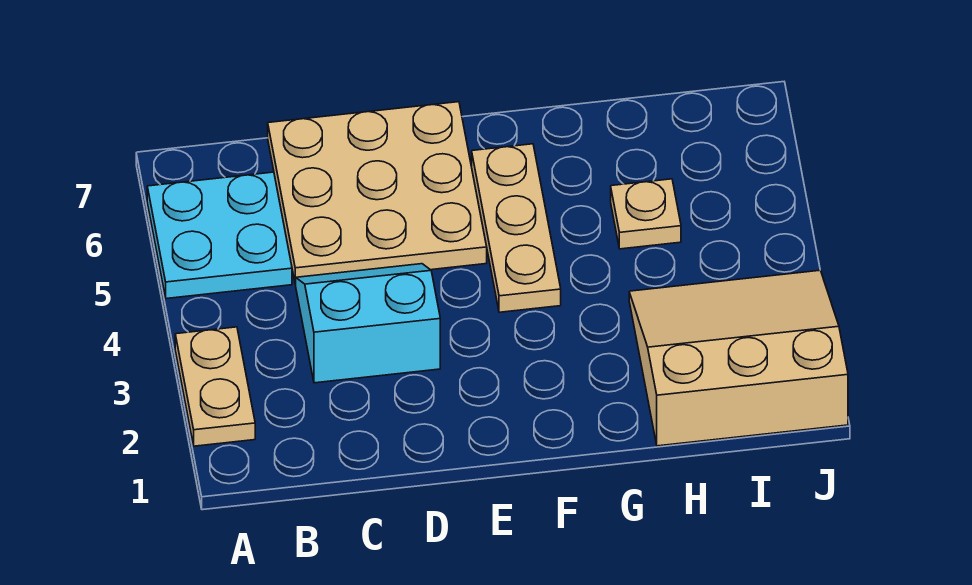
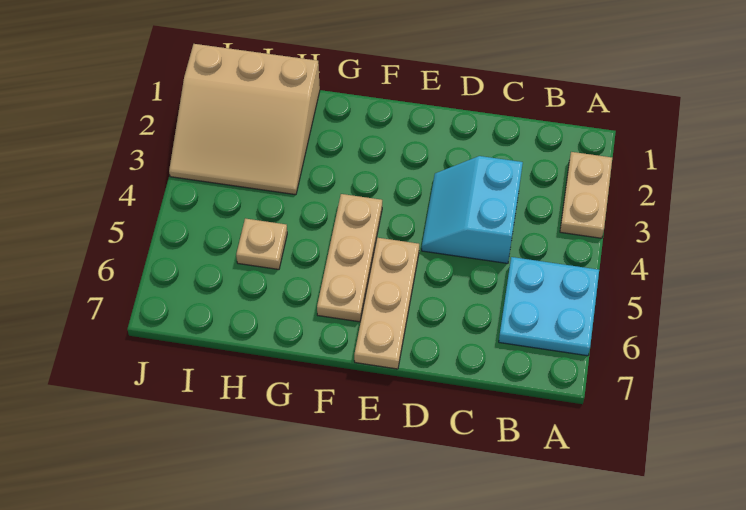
cyan 2x2 slope [296,264,440,383] -> cyan 2x2 slope turned to [422,156,523,263]
tan 3x3 plate [268,102,487,284] -> tan 1x3 plate [354,238,419,369]

